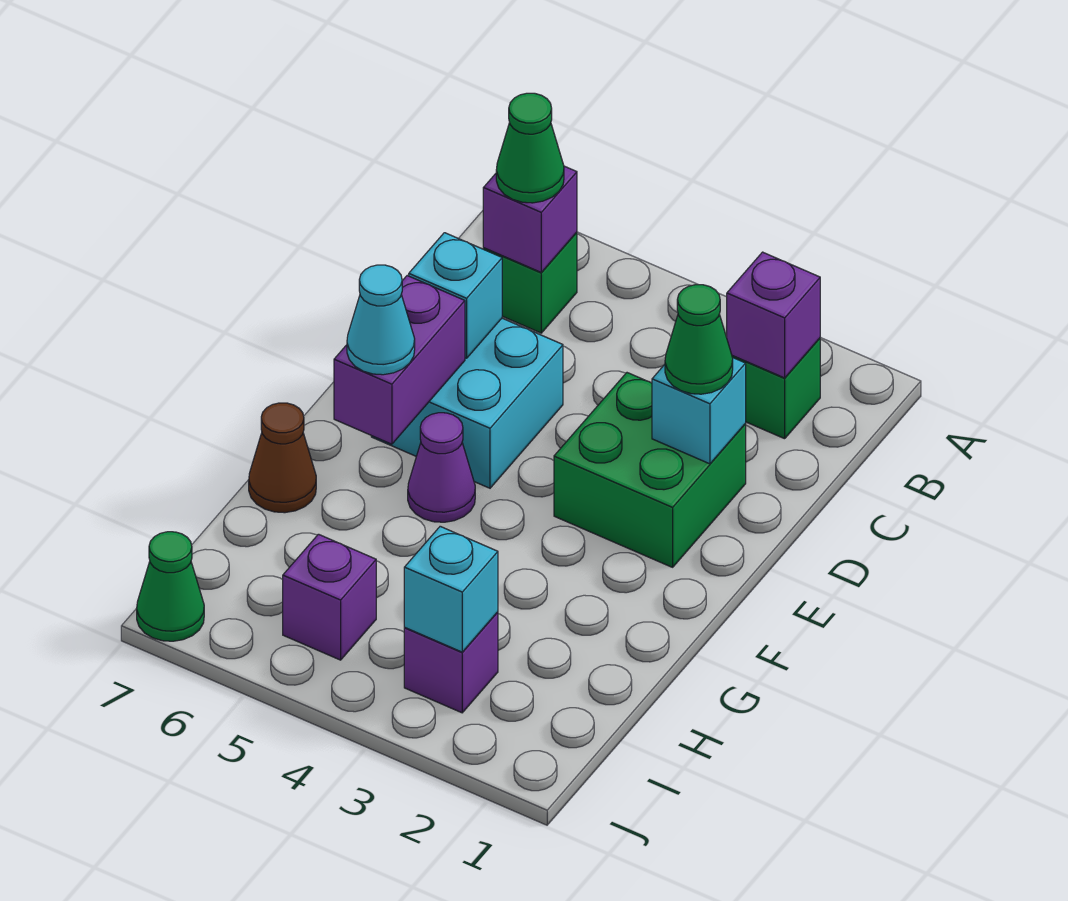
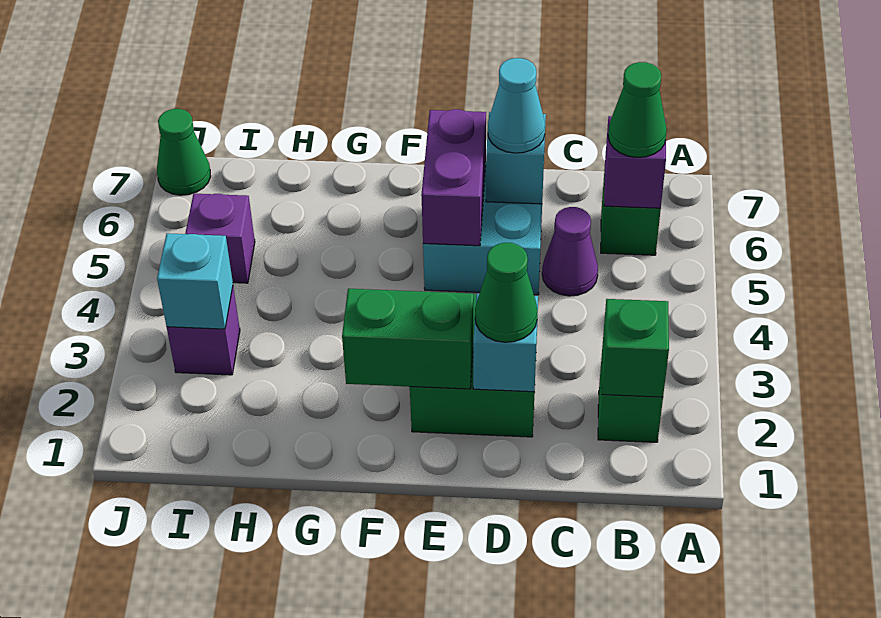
purple 1x1 brick [727,252,820,378] -> green 1x1 brick [602,299,669,397]
none -> green 1x2 brick [342,289,474,389]
purple 1x2 brick [334,276,465,444] -> purple 1x2 brick turned to [421,109,486,246]
purple 1x1 cone [408,413,475,522] -> purple 1x1 cone moved to [542,207,598,296]
cyan 1x1 cone [347,265,415,375] -> cyan 1x1 cone moved to [488,58,545,153]
brown 1x1 cone [249,403,316,513] -> none

